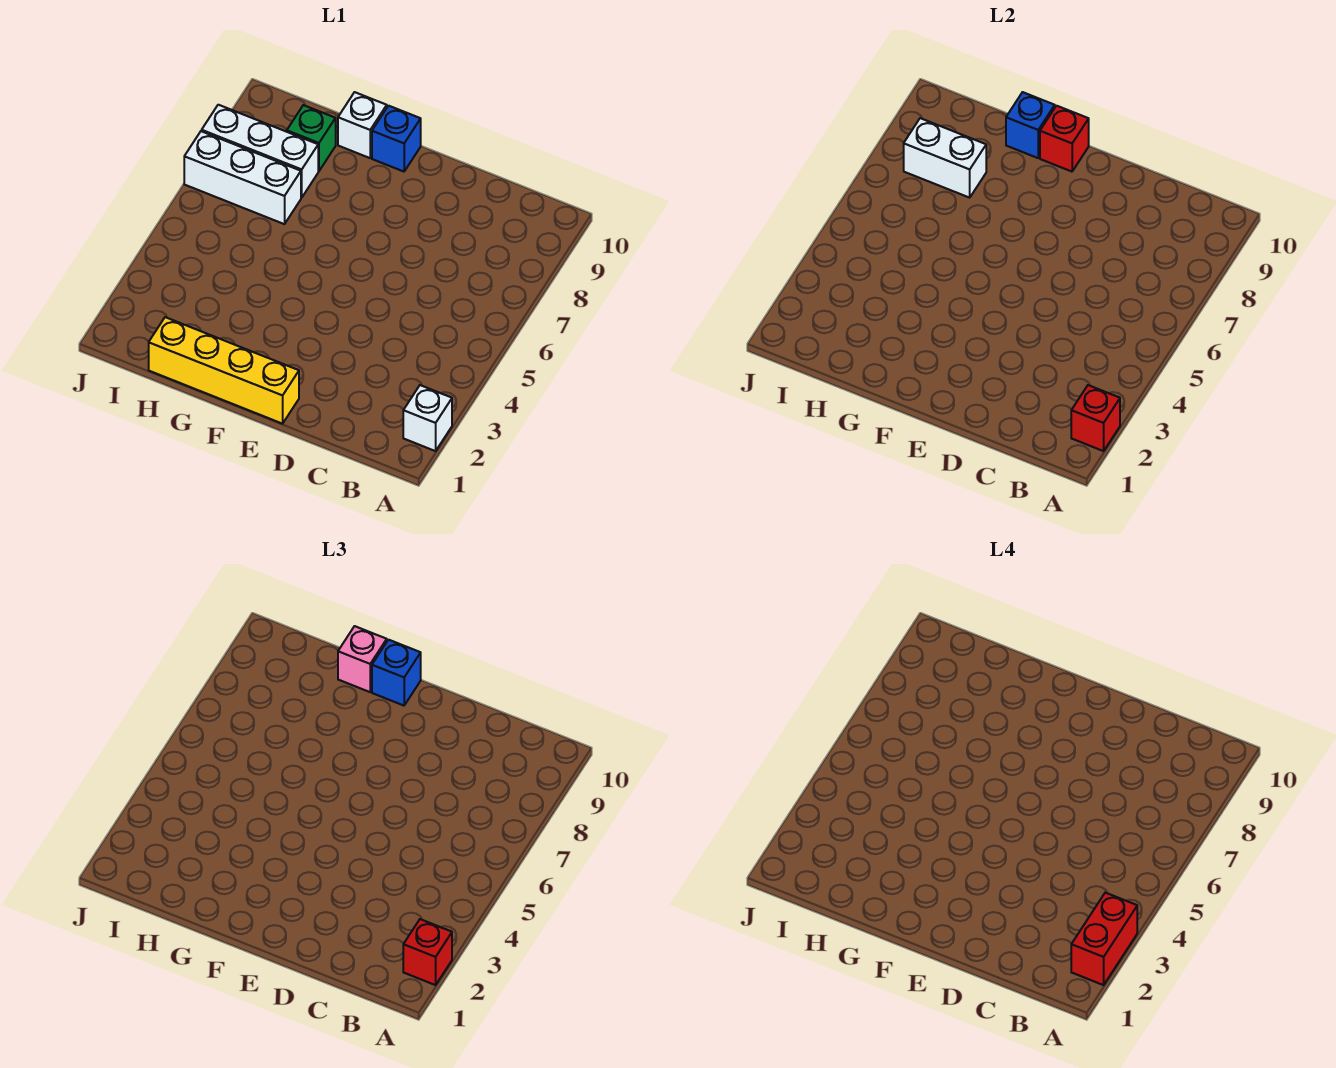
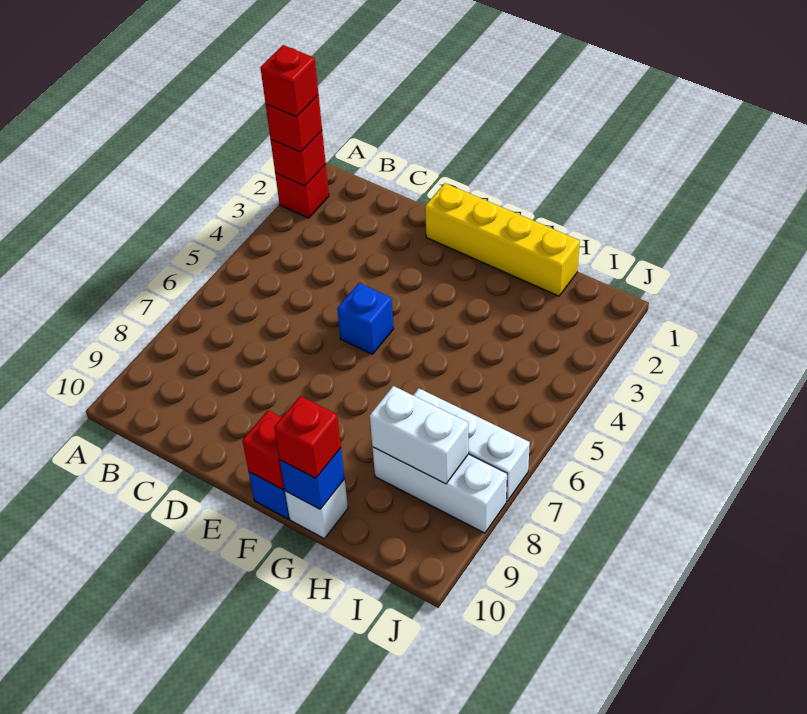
white 1x1 brick [403,385,452,451] -> red 1x1 brick [275,164,329,218]
red 1x2 brick [1071,893,1137,985] -> red 1x1 brick [260,45,319,117]
blue 1x1 brick [372,640,421,706] -> blue 1x1 brick moved to [337,283,394,354]
pink 1x1 brick [338,626,387,692] -> red 1x1 brick [274,396,341,478]
green 1x1 brick [287,105,336,171] -> none

